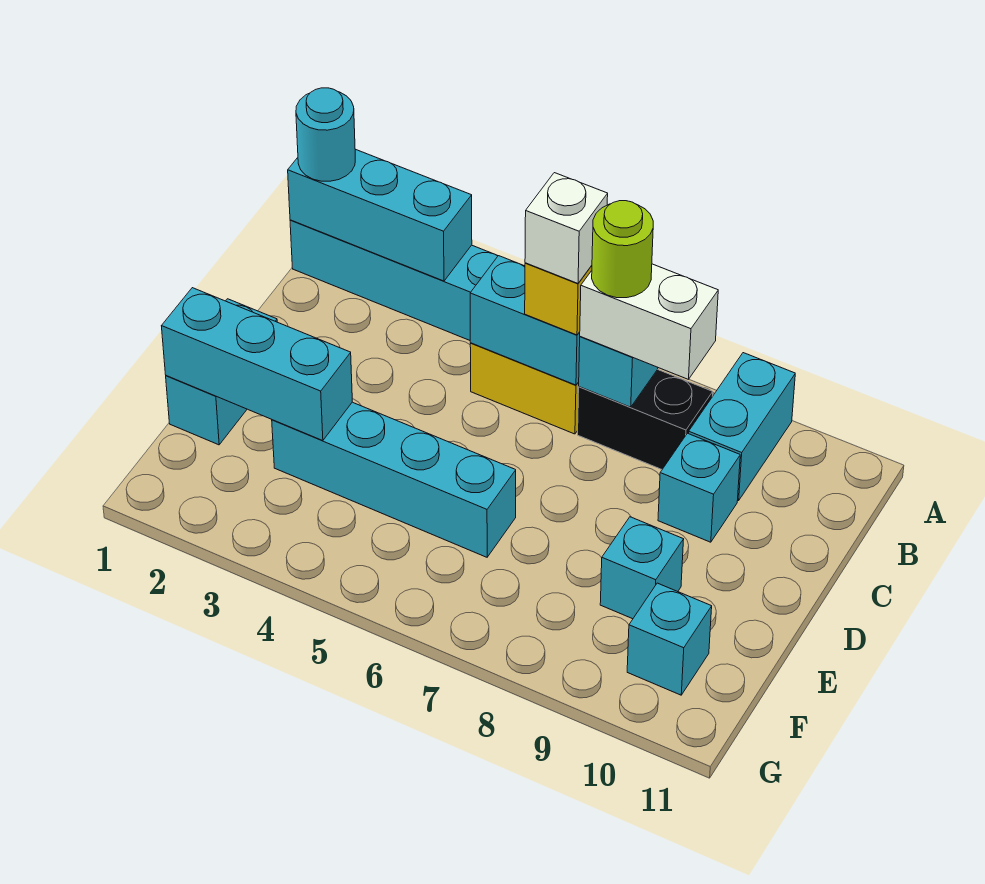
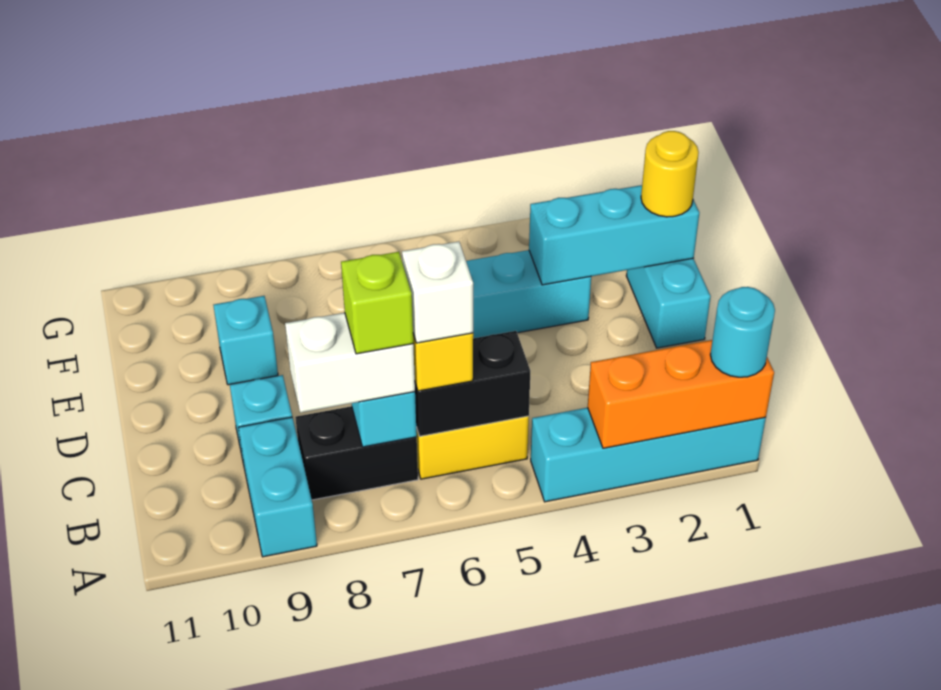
cyan 1x3 brick [288,149,472,281] -> orange 1x3 brick [588,340,774,448]
cyan 1x2 brick [470,256,580,385] -> black 1x2 brick [415,331,530,436]
lime 1x1 round brick [592,201,653,298] -> lime 1x1 brick [341,252,413,354]
none -> yellow 1x1 round brick [641,131,699,217]
cyan 1x1 brick [627,583,712,695] -> none

